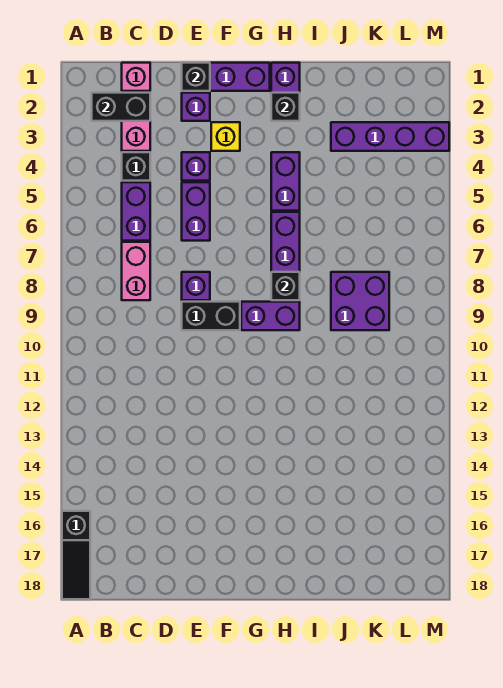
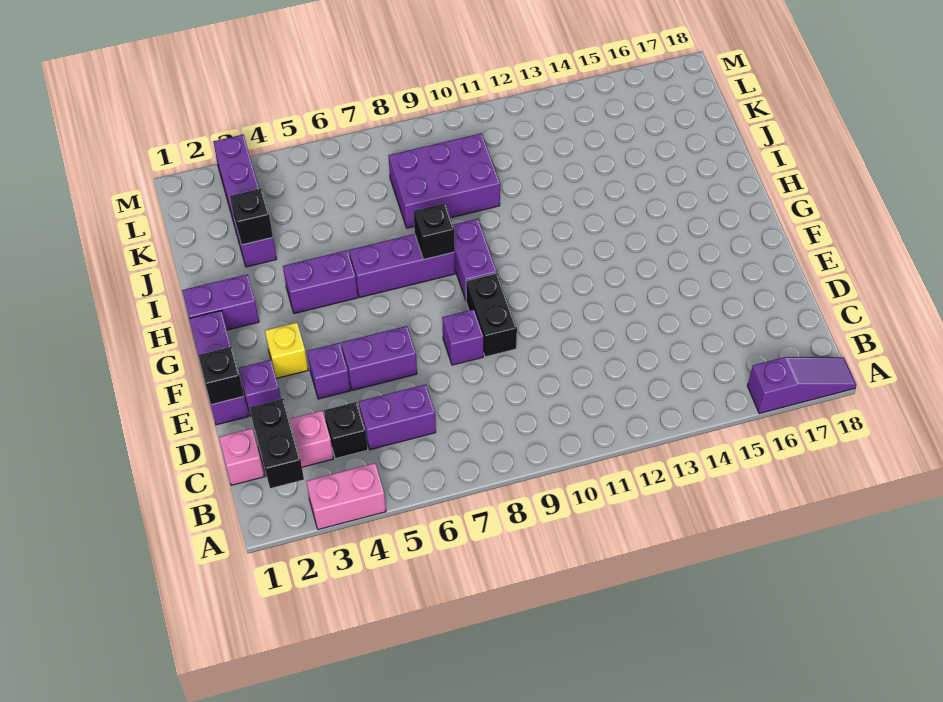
black 1x3 slope [62,511,90,599] -> purple 1x3 slope [747,357,856,413]
pink 1x2 brick [122,242,150,300] -> pink 1x2 brick moved to [306,463,386,530]
black 1x1 brick [271,93,300,121] -> black 1x1 brick moved to [230,189,273,245]
purple 2x2 brick [331,272,389,330] -> purple 2x3 brick [389,133,500,228]

